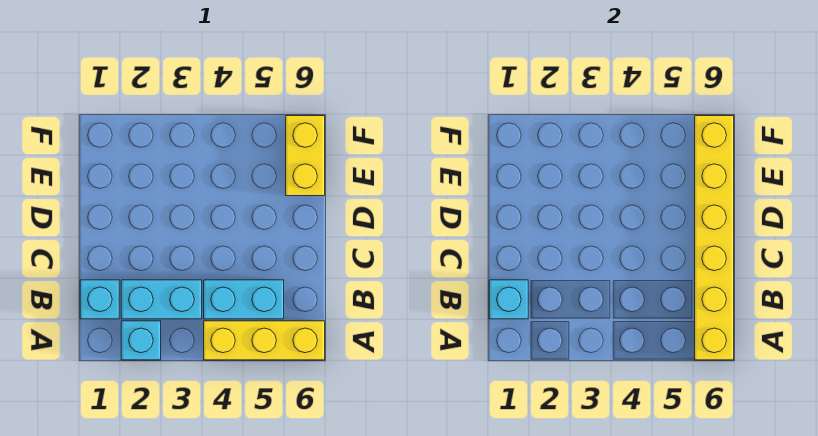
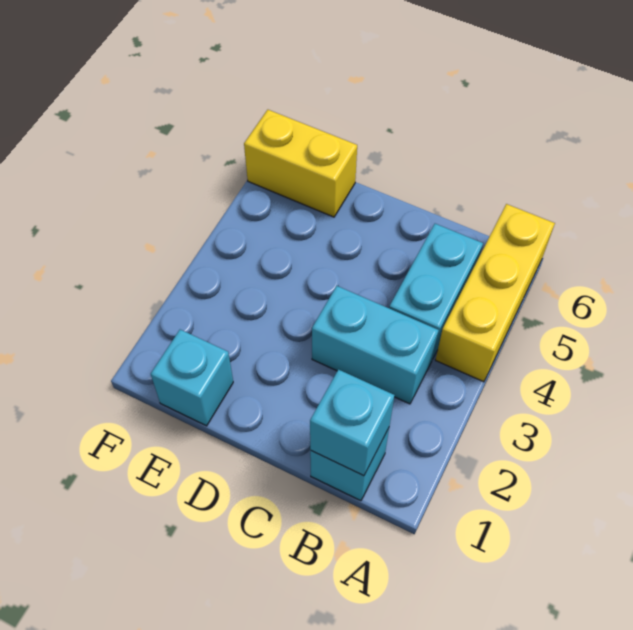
cyan 1x1 brick [121,321,161,360] -> cyan 1x1 brick moved to [151,330,233,426]
yellow 1x6 brick [695,116,734,360] -> none
cyan 1x2 brick [121,280,202,319] -> cyan 1x2 brick turned to [312,286,439,404]

